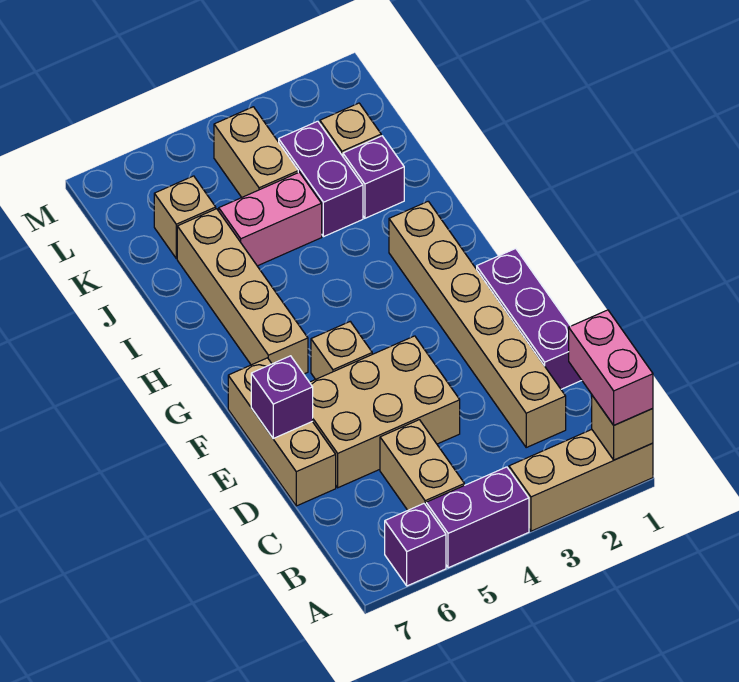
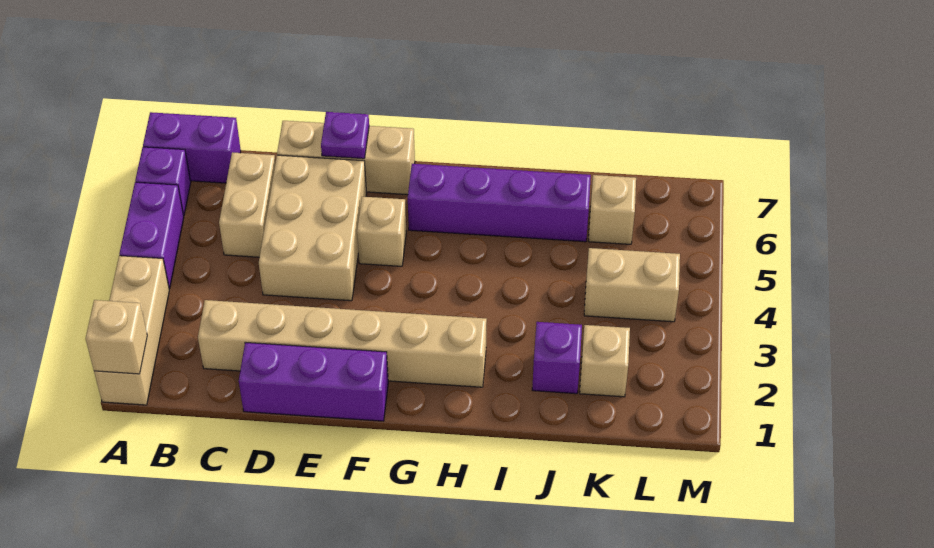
pink 1x2 brick [569,310,653,425] -> none
tan 1x2 brick [380,420,464,510] -> tan 1x2 brick turned to [219,152,275,257]
purple 1x1 brick [251,356,313,438] -> purple 1x1 plate [321,112,369,159]
tan 1x4 brick [177,209,308,374] -> purple 1x4 brick [408,164,591,242]
purple 1x2 brick [279,121,363,237] -> purple 1x2 brick moved to [143,112,241,183]
pink 1x2 brick [219,172,322,266] -> none

